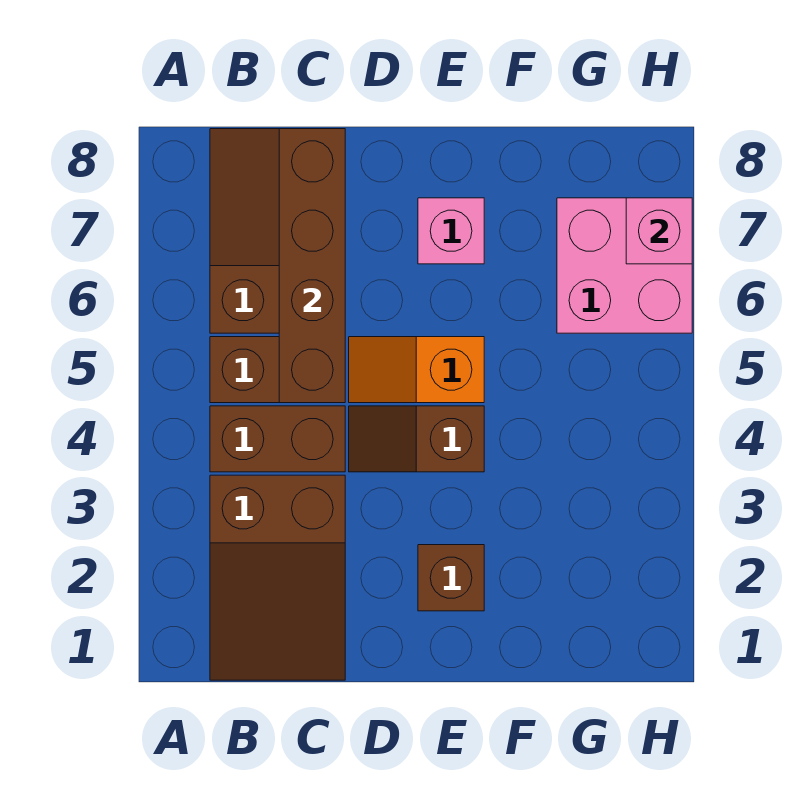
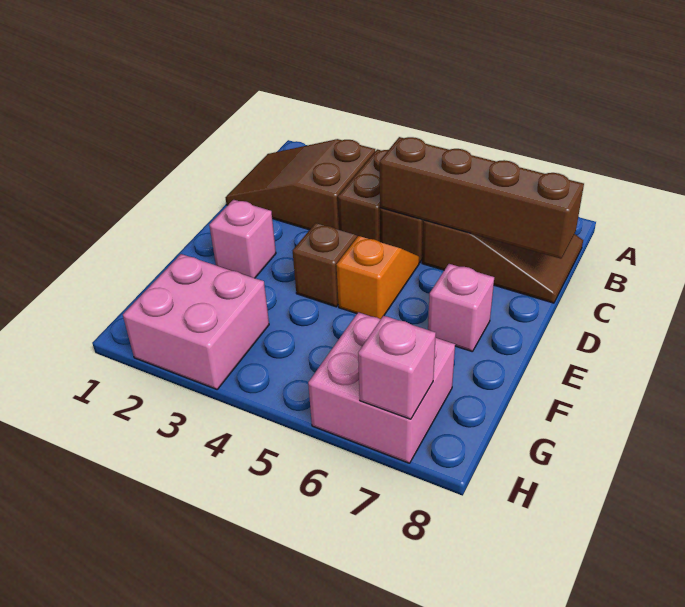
brown 1x1 brick [418,545,484,611] -> pink 1x1 brick [209,200,276,278]
none -> pink 2x2 brick [123,254,269,389]

